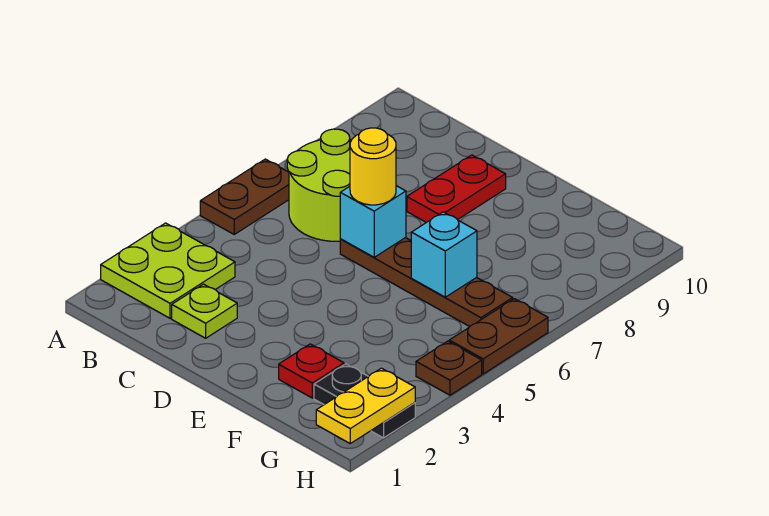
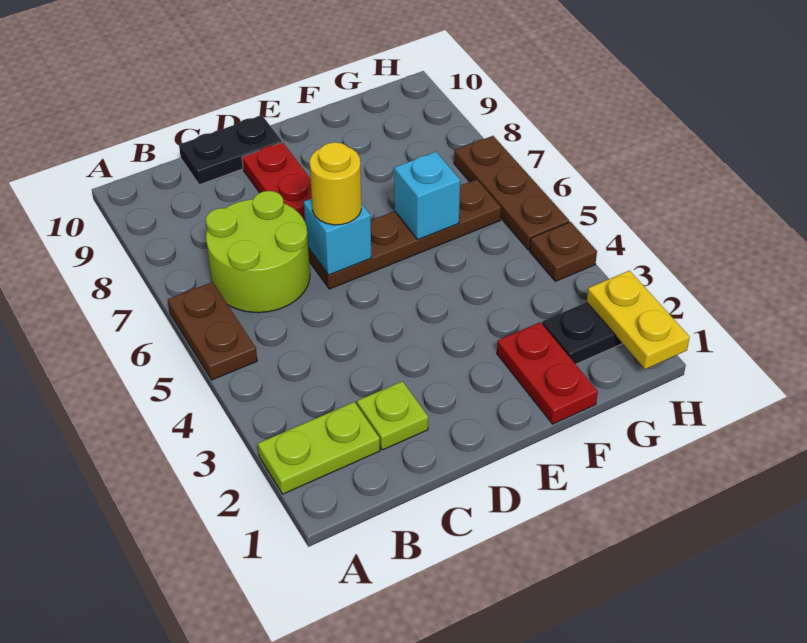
lime 2x2 plate [101,223,235,318] -> lime 1x2 plate [258,402,380,494]
none -> black 1x2 plate [179,115,282,185]
red 1x1 plate [279,344,344,398] -> red 1x2 plate [497,322,598,424]
brown 1x2 plate [449,299,548,374] -> brown 1x3 plate [454,136,569,250]

